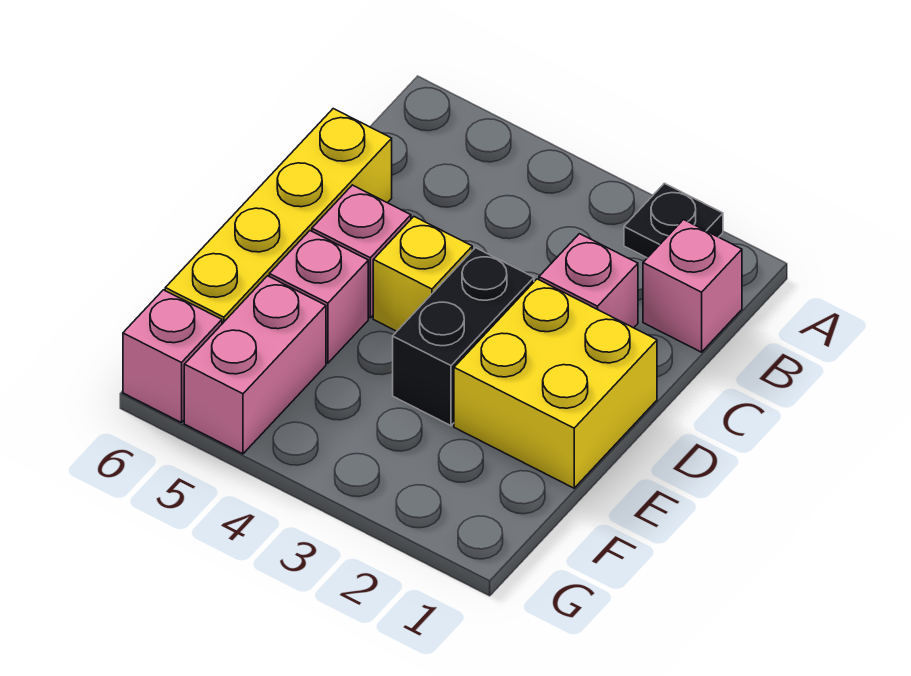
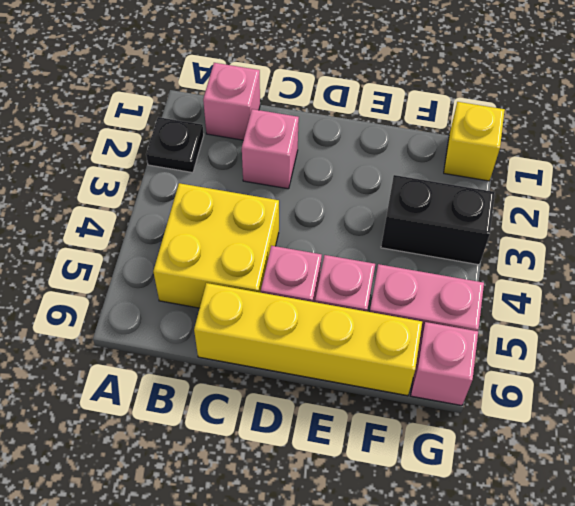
yellow 2x2 brick [454,279,657,488] -> yellow 2x2 brick moved to [153,183,279,308]
black 1x2 brick [393,248,534,426] -> black 1x2 brick moved to [381,175,495,265]
yellow 1x1 brick [373,217,472,331] -> yellow 1x1 brick moved to [444,102,505,181]

